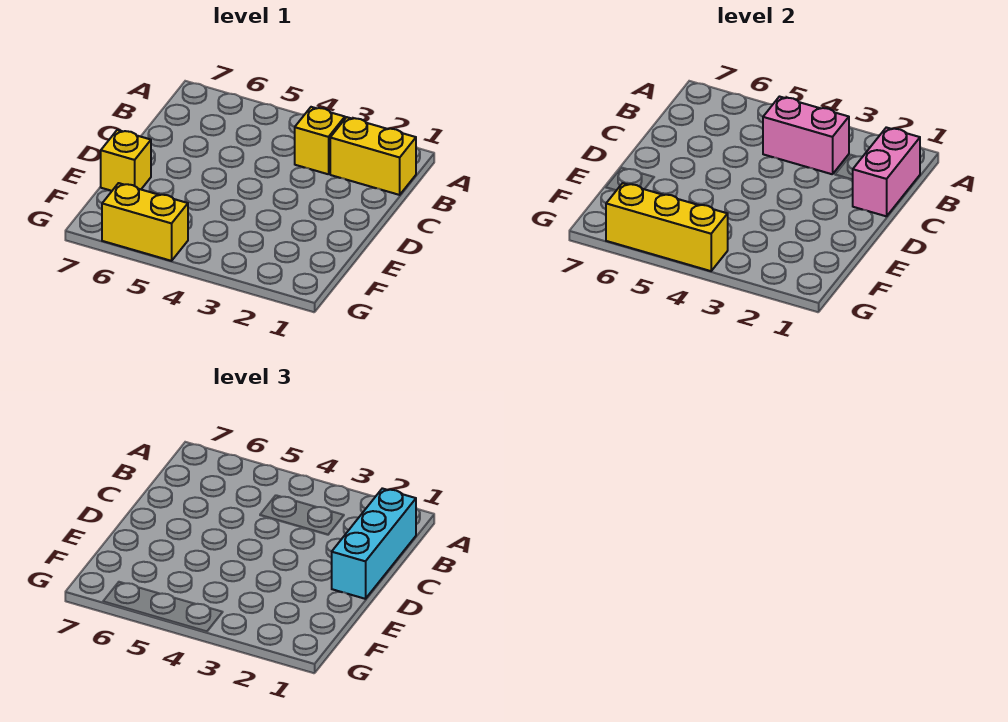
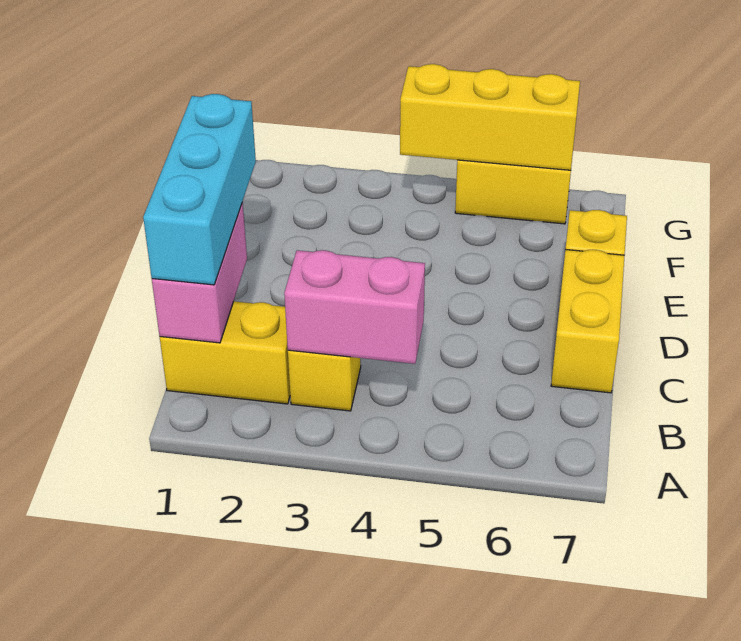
none -> yellow 1x2 brick [551,249,625,393]

